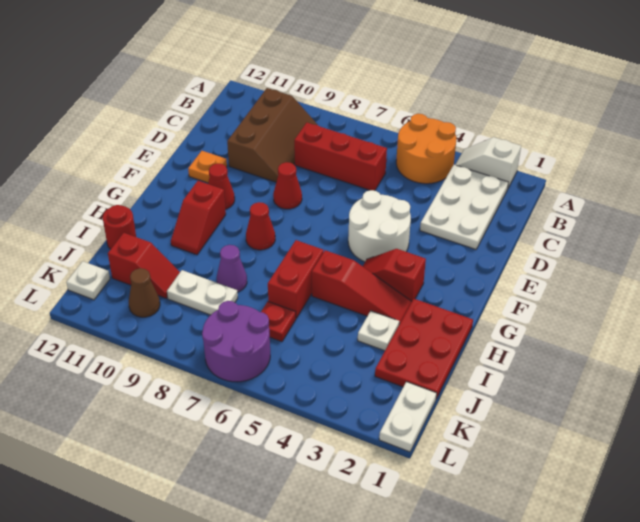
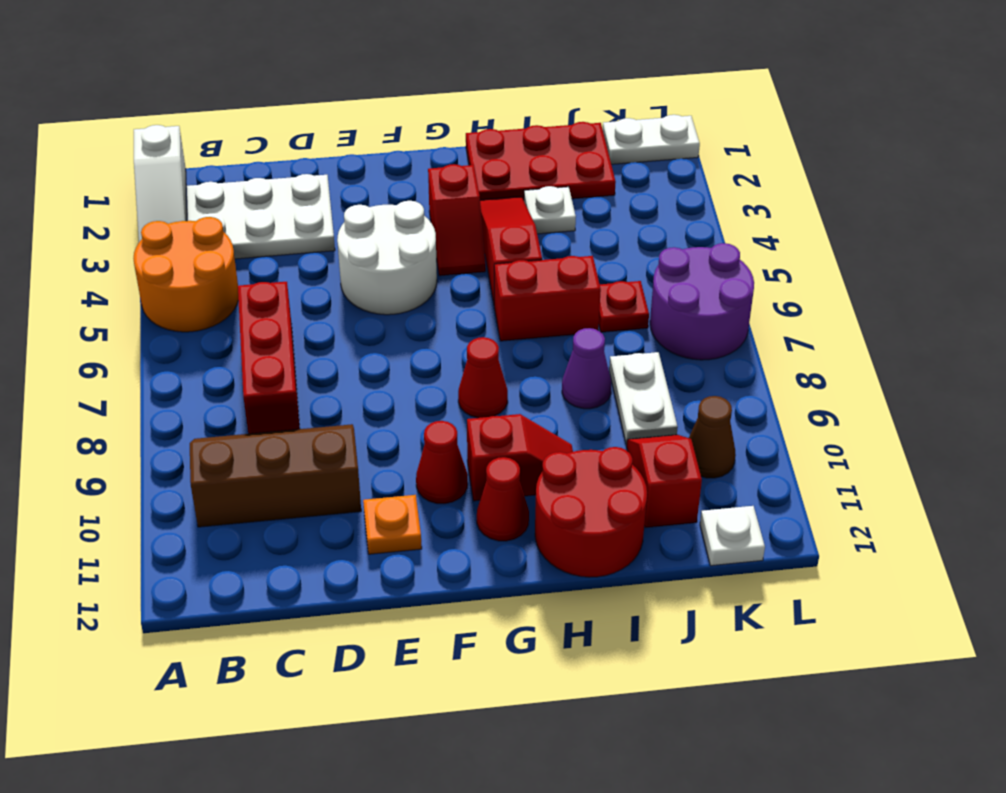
white 1x2 slope [455,137,521,188] -> white 1x3 slope [134,125,187,242]
red 1x1 cone [273,162,302,209] -> red 1x1 cone moved to [477,457,529,541]
red 1x1 round brick [103,205,136,249] -> red 2x2 round brick [535,447,647,577]

